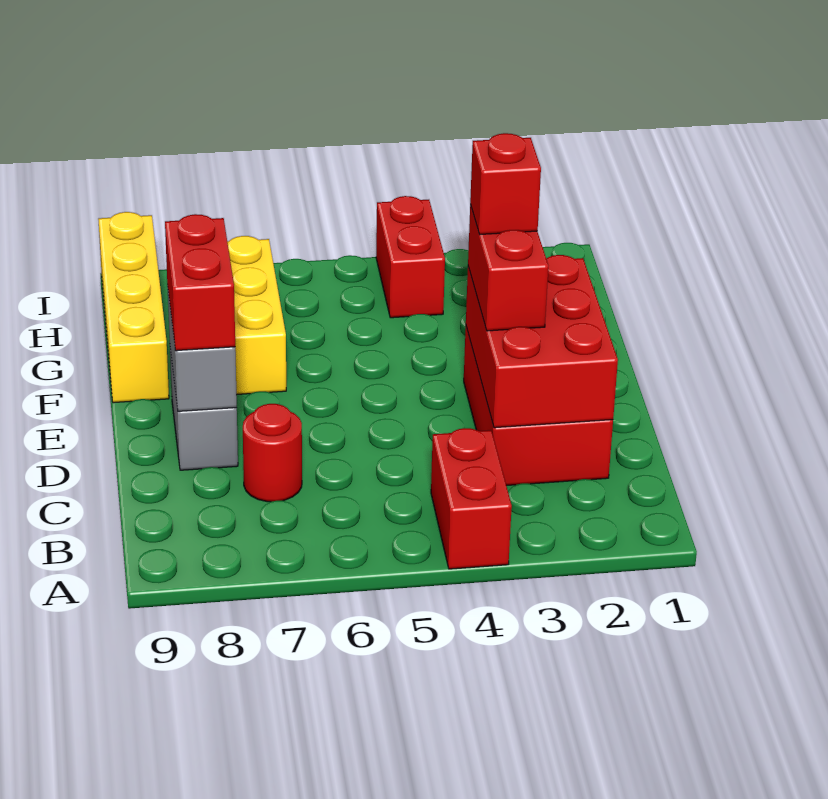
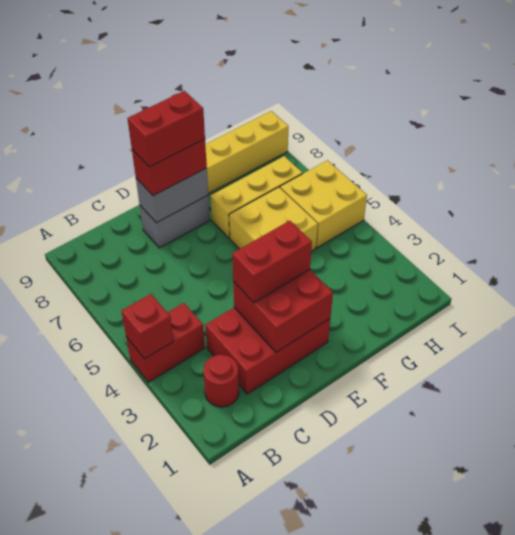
red 2x3 brick [466,255,618,428] -> red 2x2 brick [233,270,333,352]
red 1x1 round brick [243,404,302,502] -> red 1x1 round brick moved to [203,355,239,407]
red 1x1 brick [470,133,541,235] -> red 1x1 brick moved to [121,294,173,359]
none -> yellow 2x2 brick [229,187,318,251]
red 1x2 brick [376,196,445,318] -> red 1x2 brick moved to [127,91,205,167]
none -> yellow 2x2 brick [280,160,367,248]

